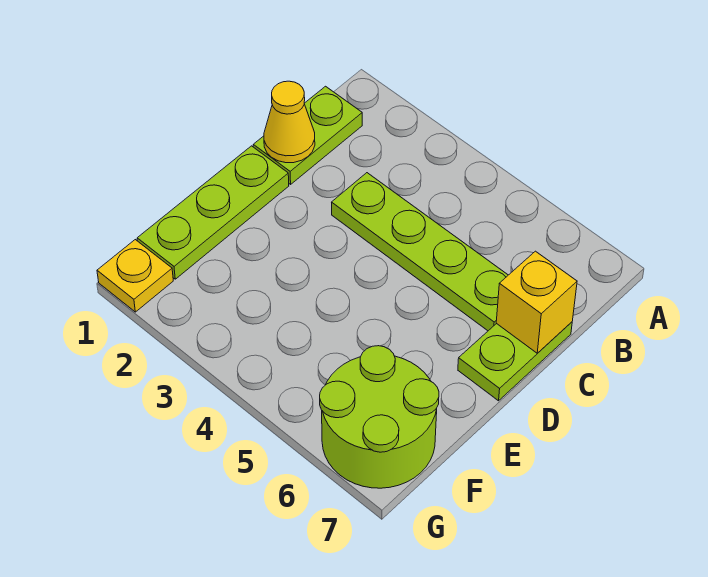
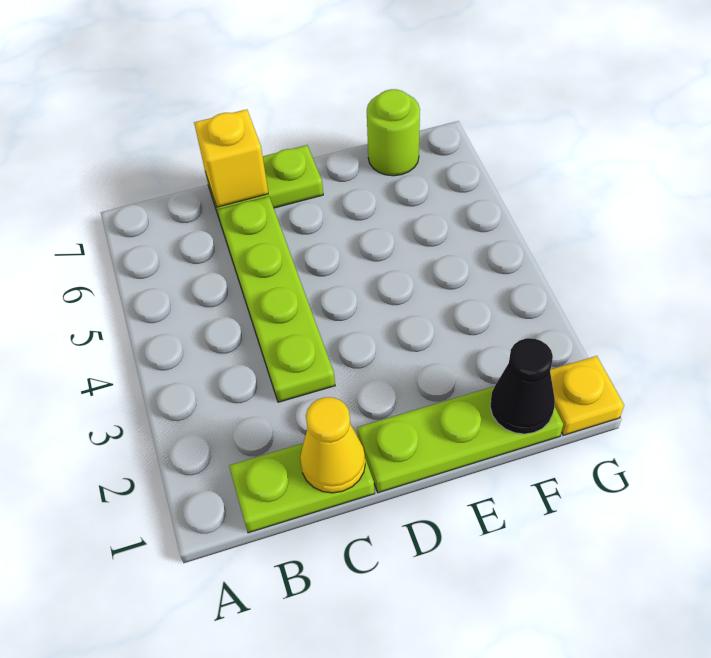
none -> black 1x1 cone [490,338,555,434]
lime 2x2 round brick [320,346,439,488] -> lime 1x1 round brick [367,89,420,176]

